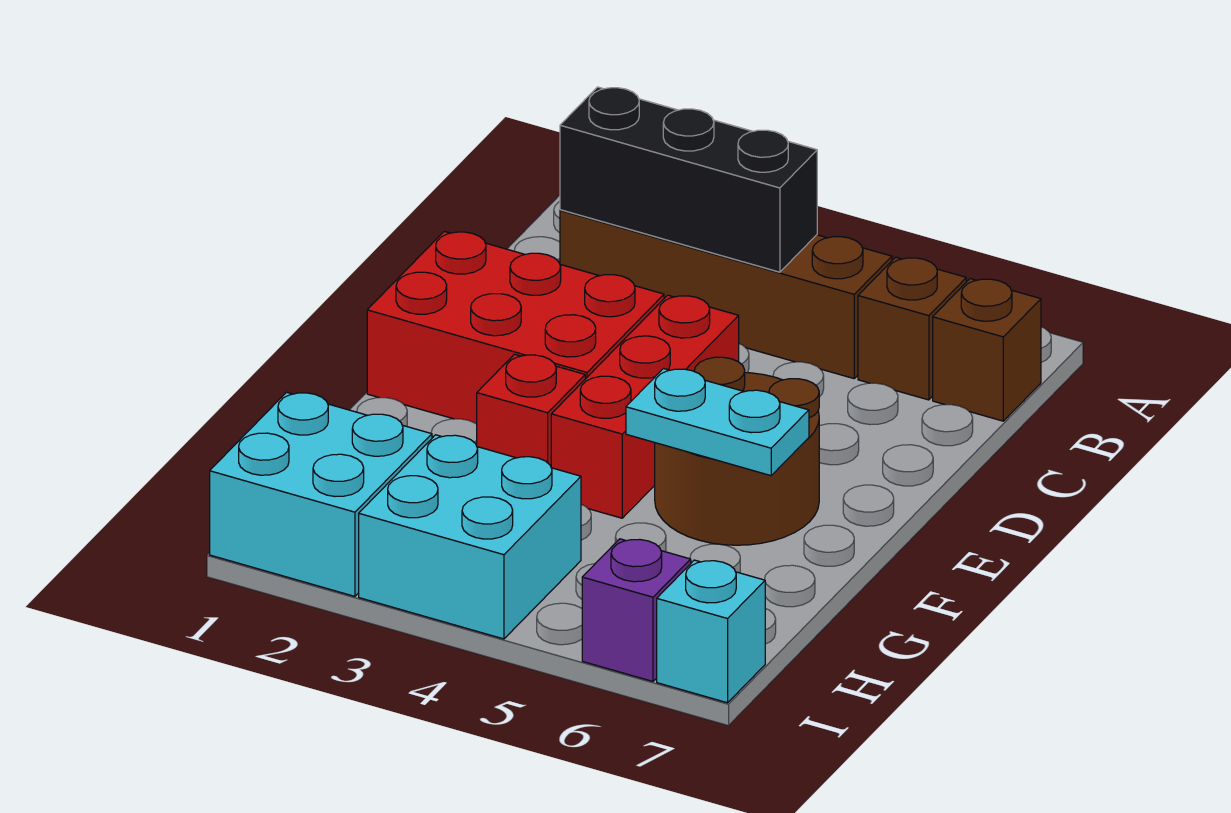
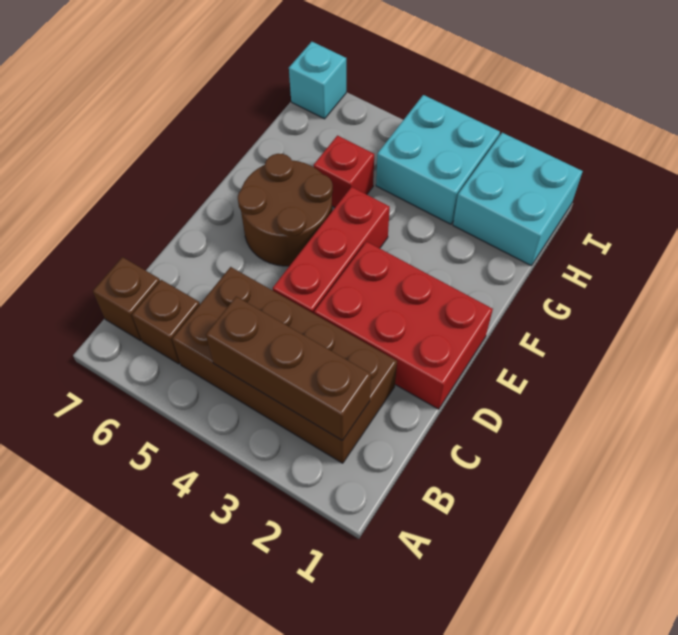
brown 1x4 brick [560,210,892,379] -> brown 2x4 brick [172,267,397,463]
black 1x3 brick [560,87,817,272] -> brown 1x3 brick [206,297,371,441]
red 1x1 brick [477,354,585,466] -> red 1x1 brick moved to [313,136,374,207]
cyan 1x2 plate [626,369,809,476] -> none
purple 1x1 brick [582,539,691,681] -> none

